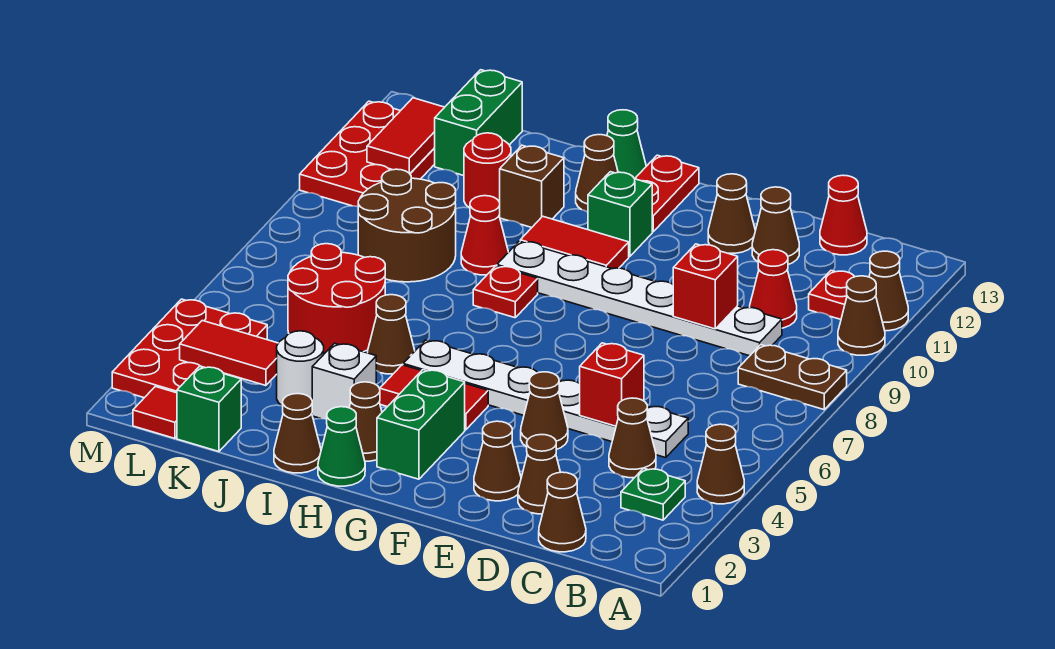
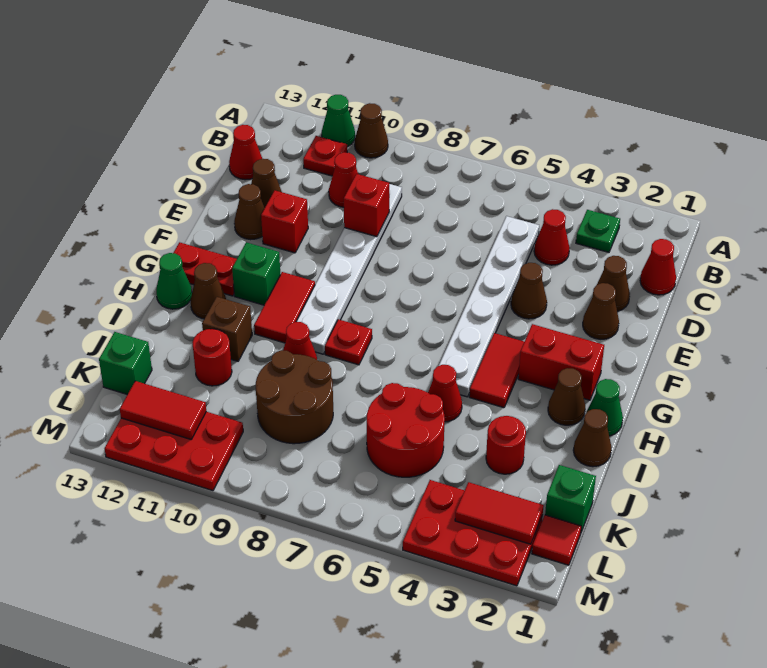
brown 1x1 cone [697,424,744,504] -> none
brown 1x2 plate [738,345,847,409] -> none
brown 1x1 cone [869,251,908,331] -> green 1x1 cone [322,95,355,147]
brown 1x1 cone [539,472,586,552] -> red 1x1 cone [640,239,676,295]
brown 1x1 cone [609,398,656,478] -> red 1x1 cone [534,209,570,265]
red 1x1 brick [580,343,644,426] -> red 1x1 brick moved to [261,190,308,253]
green 1x2 brick [377,370,465,479] -> red 1x2 brick [518,324,604,400]
white 1x1 brick [312,343,376,419] -> none
brown 1x1 cone [368,295,415,374] -> red 1x1 cone [428,365,462,422]
white 1x1 round brick [277,331,324,406] -> red 1x1 round brick [486,416,526,474]
red 1x2 tile [180,321,278,386] -> red 1x2 tile turned to [455,482,544,544]
green 1x2 brick [435,70,522,176] -> green 1x1 brick [99,332,152,395]

